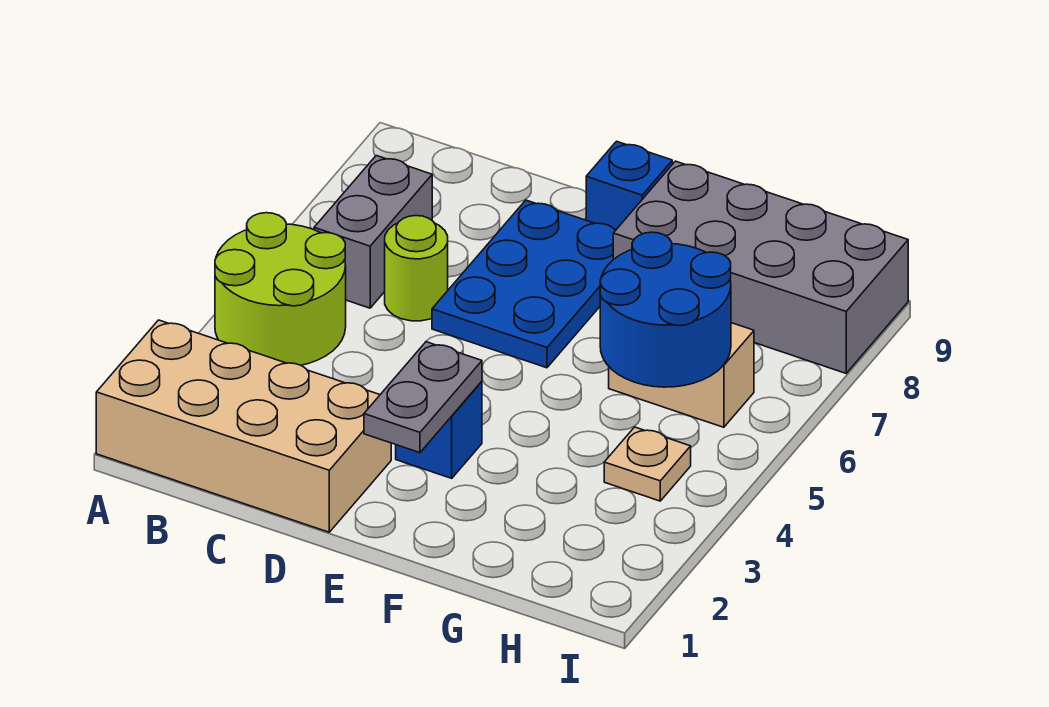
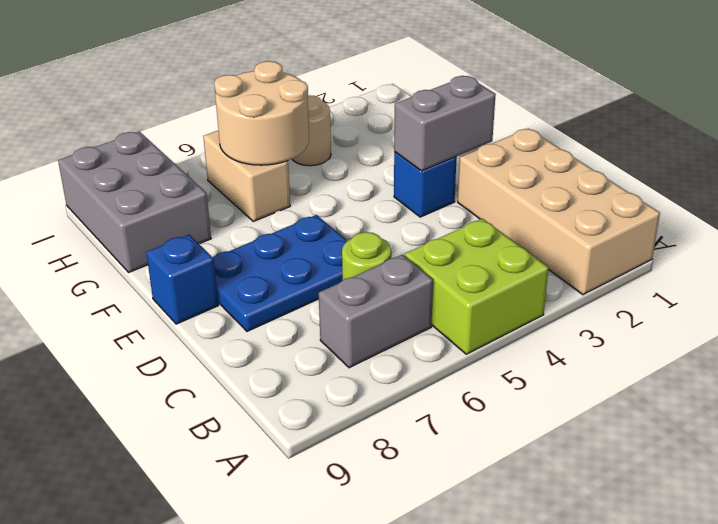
lime 2x2 round brick [215,213,346,365] -> lime 2x2 brick [404,219,549,354]
grey 1x2 plate [364,342,482,453] -> grey 1x2 brick [394,76,496,171]
grey 2x4 brick [613,161,908,373] -> grey 2x3 brick [58,131,211,272]
blue 2x2 round brick [600,232,731,387] -> tan 2x2 round brick [214,61,309,165]
tan 1x1 plate [604,427,691,501] -> tan 1x1 round brick [292,95,331,166]

